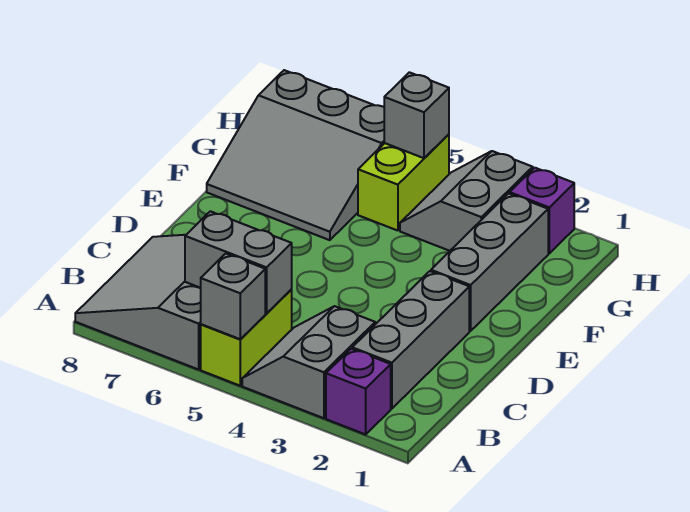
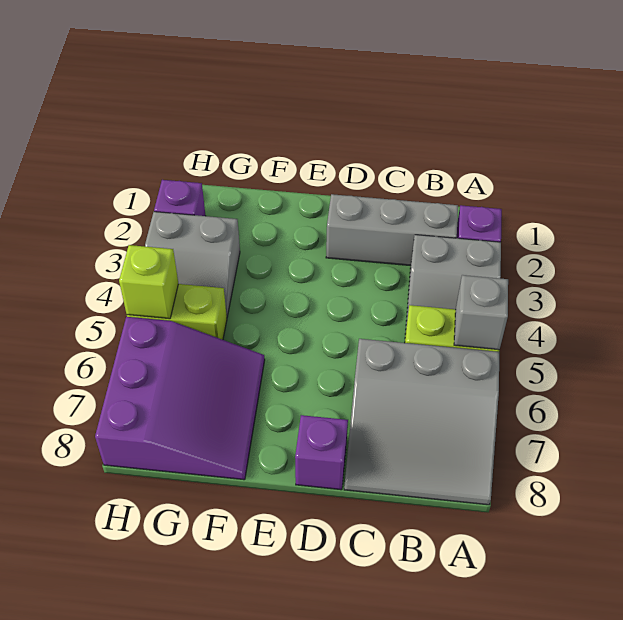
grey 1x2 brick [185,211,292,313] -> none
none -> purple 1x1 brick [295,415,348,490]
grey 1x3 brick [431,194,548,331] -> none
grey 3x3 slope [207,70,384,240] -> purple 3x3 slope [95,317,265,480]
grey 1x1 brick [384,72,449,158] -> lime 1x1 brick [119,245,178,319]

